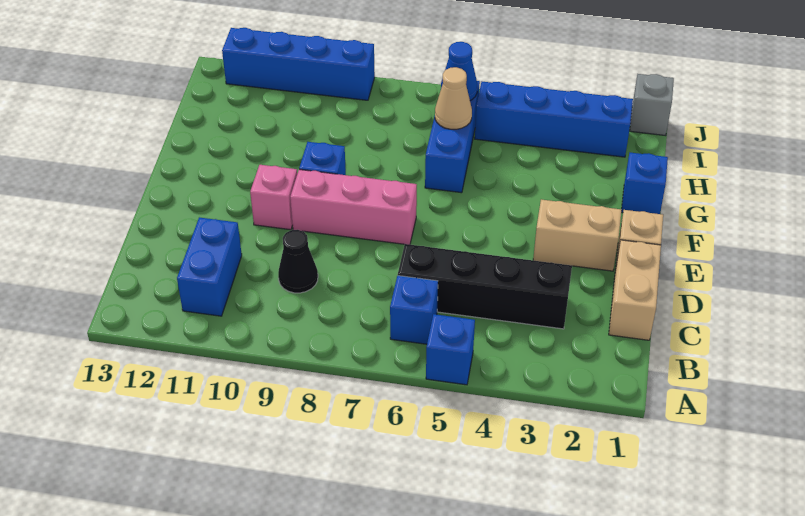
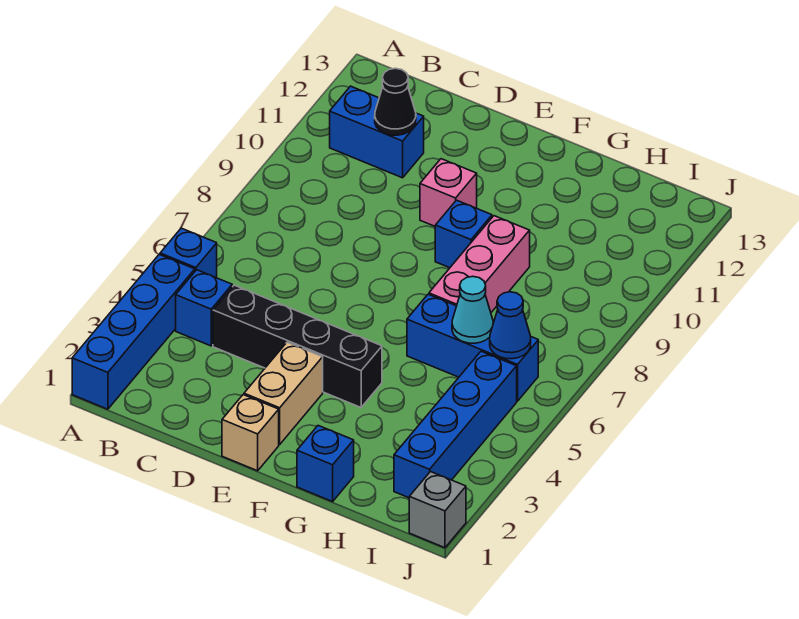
blue 1x1 brick [390,276,438,344] -> blue 1x1 brick moved to [176,270,232,346]
tan 1x2 brick [609,240,661,340] -> none
black 1x4 brick [398,244,572,329] -> black 1x4 brick turned to [213,285,382,407]
black 1x1 cone [278,230,318,293] -> black 1x1 cone moved to [375,68,416,135]
pink 1x3 brick [290,169,417,245] -> pink 1x3 brick moved to [429,216,530,312]
tan 1x1 cone [435,67,472,129] -> cyan 1x1 cone [452,276,493,343]
blue 1x4 brick [222,28,375,100] -> blue 1x4 brick moved to [72,254,195,409]

